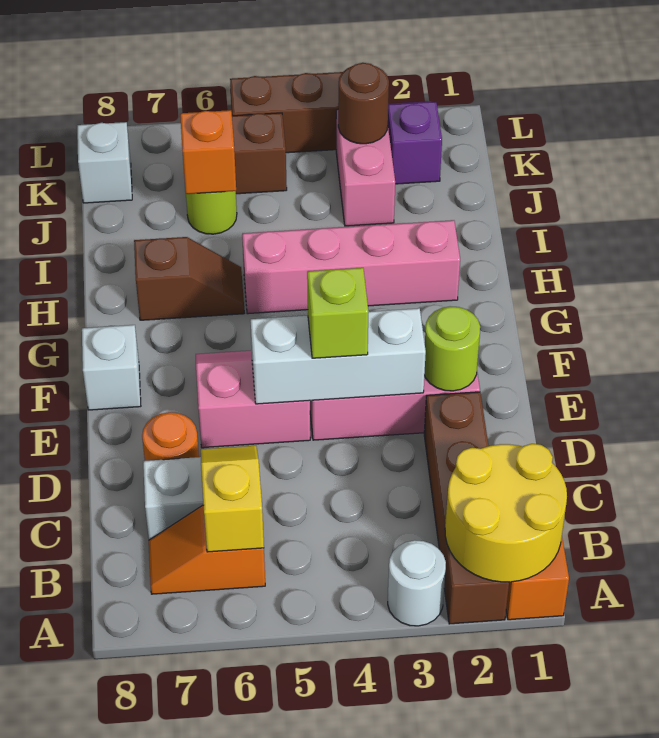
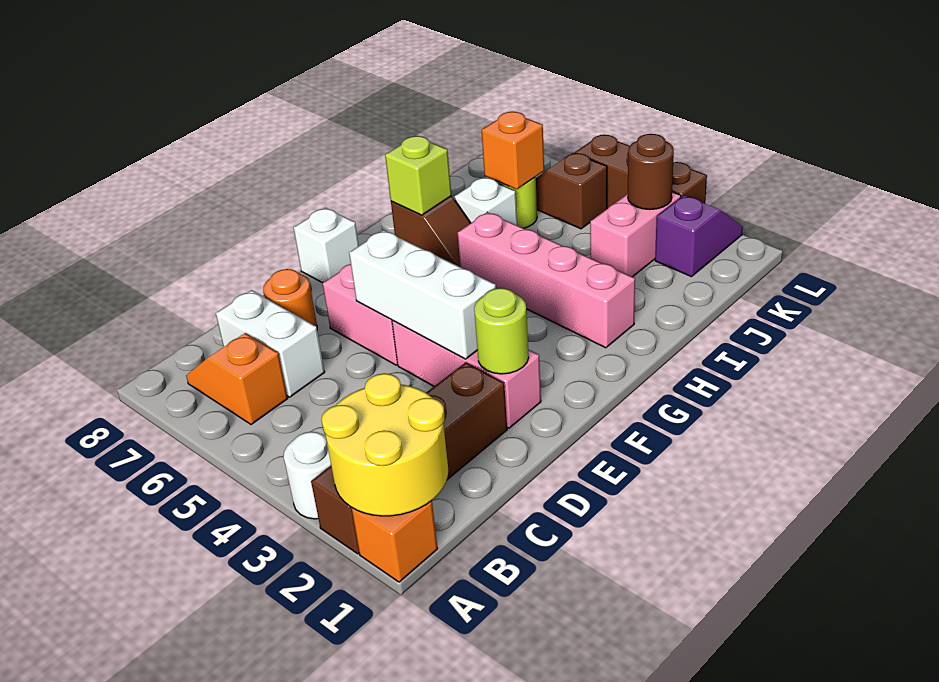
yellow 1x2 slope [201,446,264,552] -> none
lime 1x1 brick [307,268,369,358] -> lime 1x1 brick moved to [385,136,451,215]
white 1x1 brick [77,122,132,203] -> white 1x1 brick moved to [455,177,517,225]

